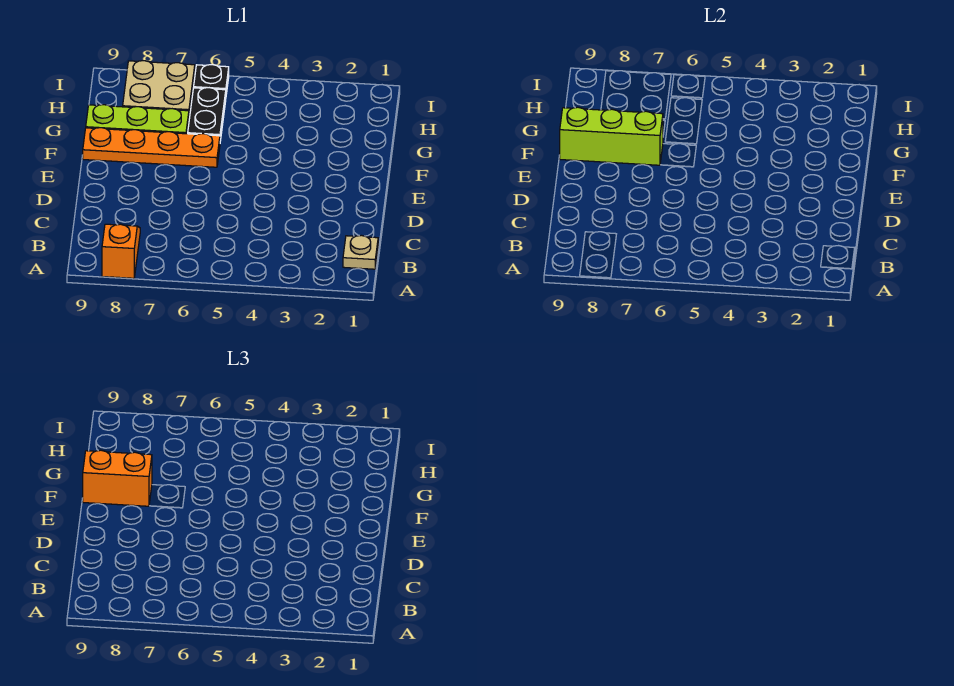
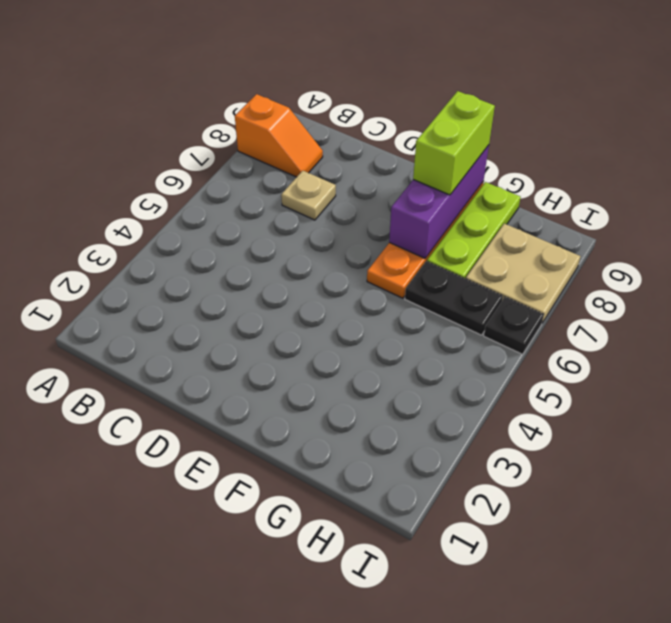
tan 1x1 plate [343,235,378,269] -> tan 1x1 plate moved to [281,171,336,220]
lime 1x3 brick [560,107,663,165] -> purple 1x3 brick [389,145,489,258]
orange 1x2 brick [83,450,152,506] -> lime 1x2 brick [413,91,495,195]

